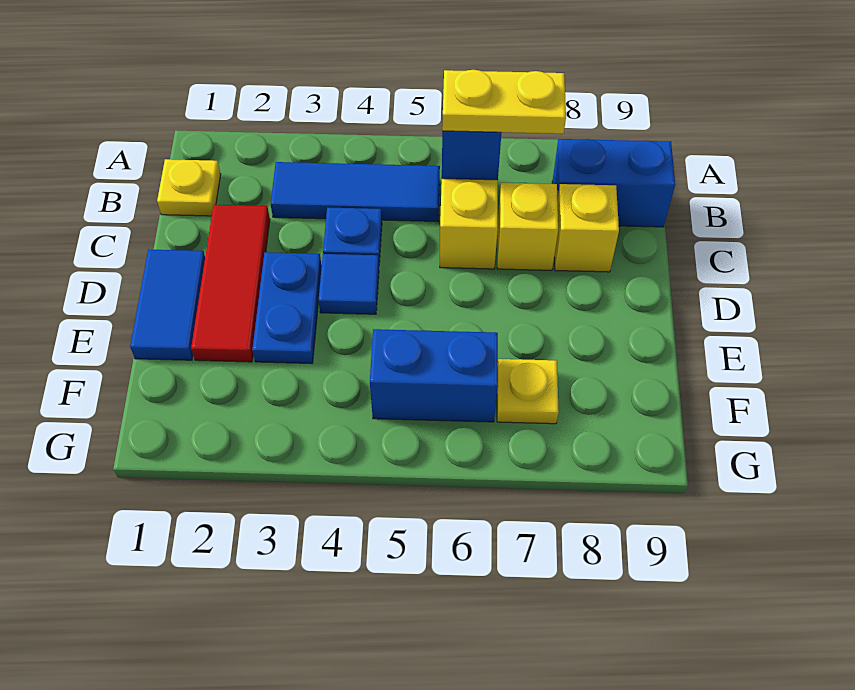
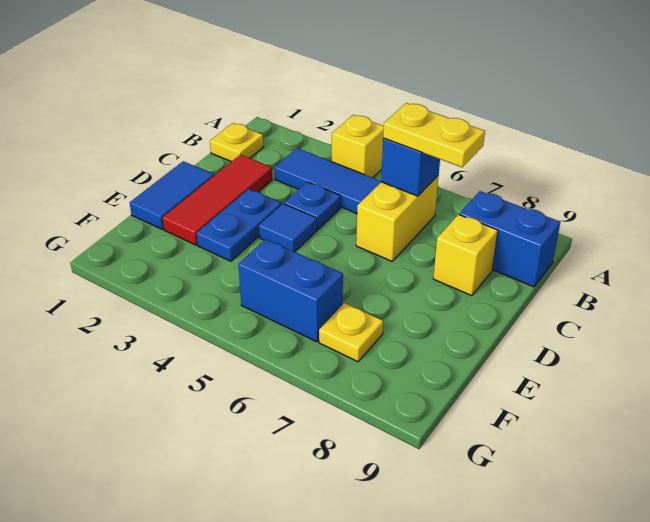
yellow 1x1 brick [497,183,558,270] -> yellow 1x1 brick moved to [332,115,384,178]

